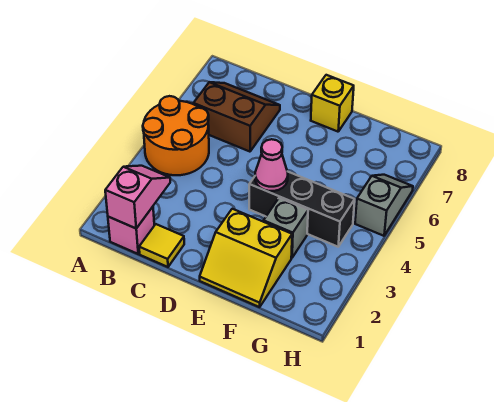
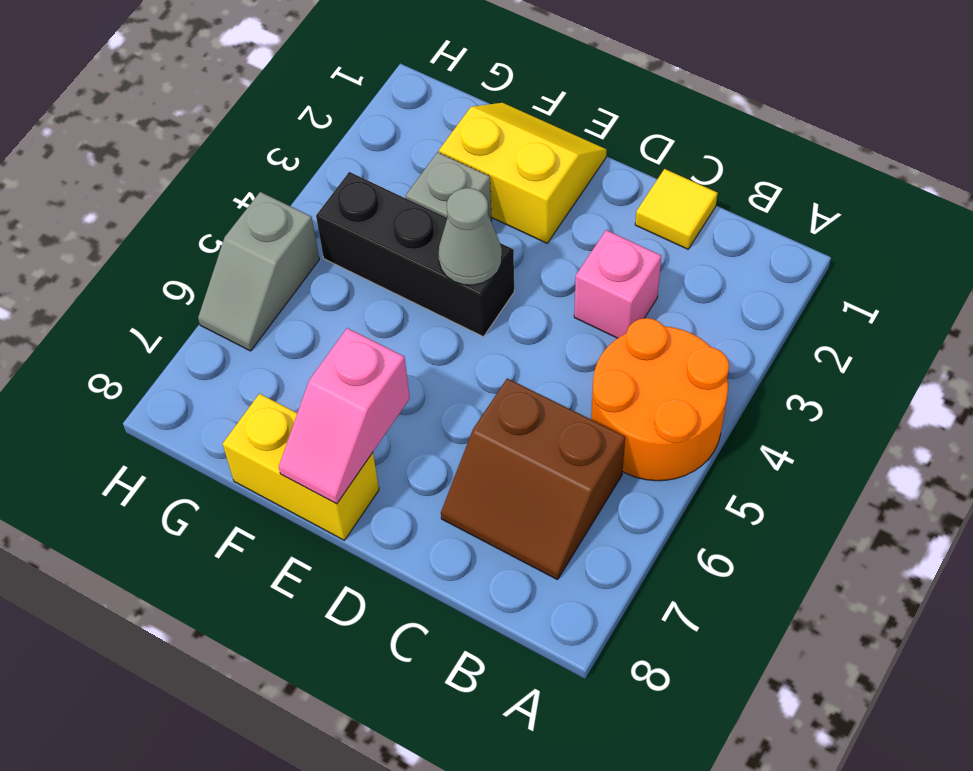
pink 1x1 brick [108,207,154,254] -> pink 1x1 brick moved to [574,230,661,338]
pink 1x2 slope [105,166,170,228] -> pink 1x2 slope moved to [279,328,410,504]
pink 1x1 cone [255,139,288,191] -> grey 1x1 cone [438,188,502,285]
yellow 1x1 brick [311,75,354,132] -> yellow 1x2 brick [222,394,379,540]

